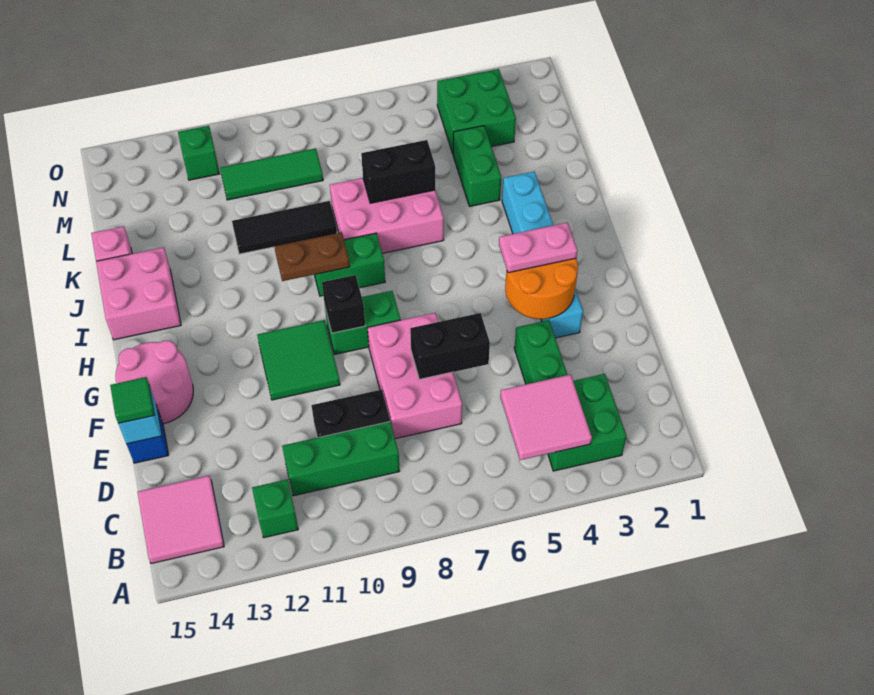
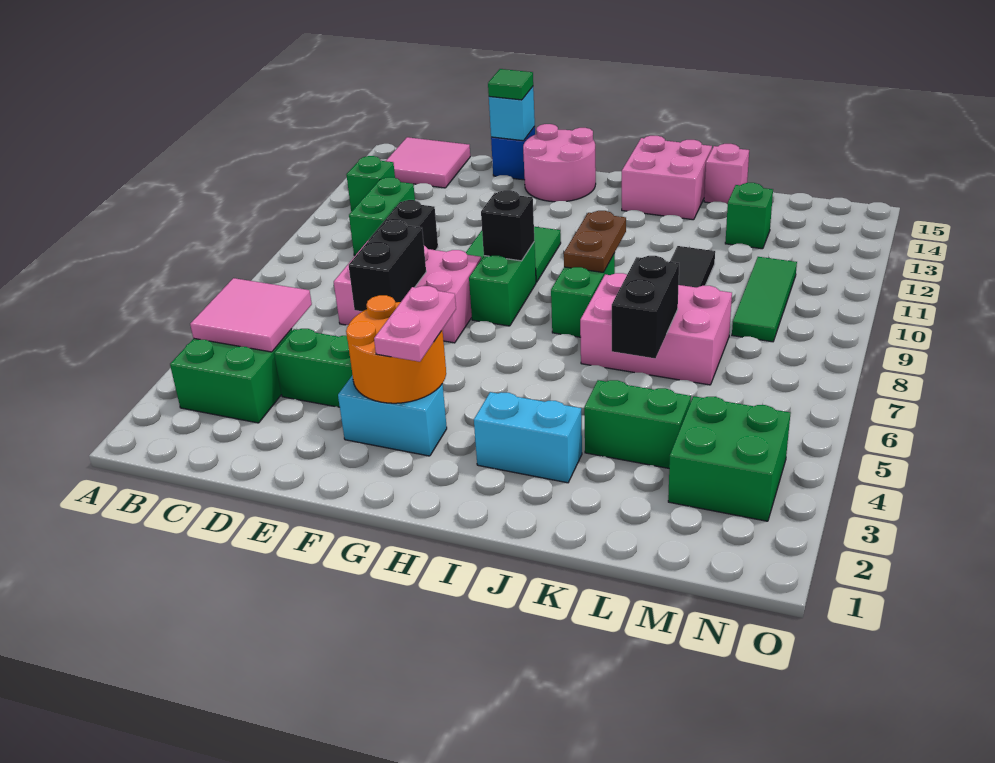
green 1x3 brick [282,422,400,496] -> green 1x2 brick [349,177,415,256]
pink 2x3 brick [330,178,444,253] -> pink 2x3 brick turned to [580,273,732,385]
green 1x1 brick [178,126,220,180] -> green 1x1 brick moved to [725,183,773,249]

